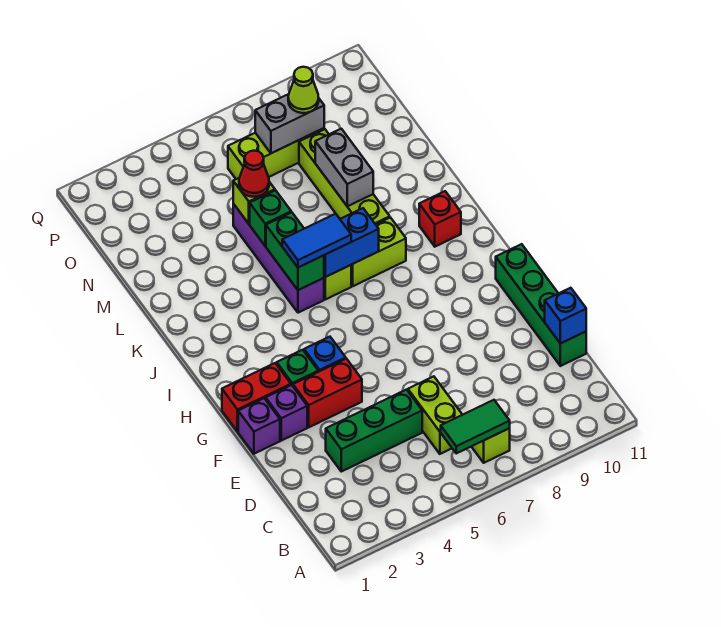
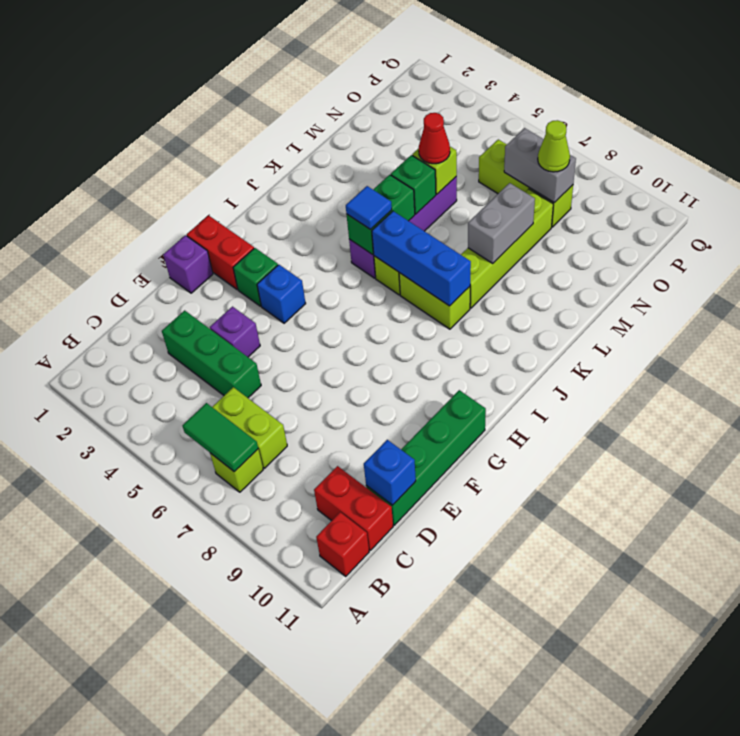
lime 1x2 brick [408,376,462,454] -> lime 1x2 brick turned to [213,387,287,468]
purple 1x1 brick [266,385,307,441] -> purple 1x1 brick moved to [210,307,260,357]
red 1x2 brick [293,359,362,427] -> red 1x2 brick moved to [314,466,393,550]
blue 1x2 tile [282,214,351,267] -> blue 1x1 tile [346,186,392,230]
blue 1x2 brick [324,208,379,277] -> blue 1x3 brick [372,211,471,306]
red 1x1 brick [419,191,461,247] -> red 1x1 brick moved to [316,512,369,576]

